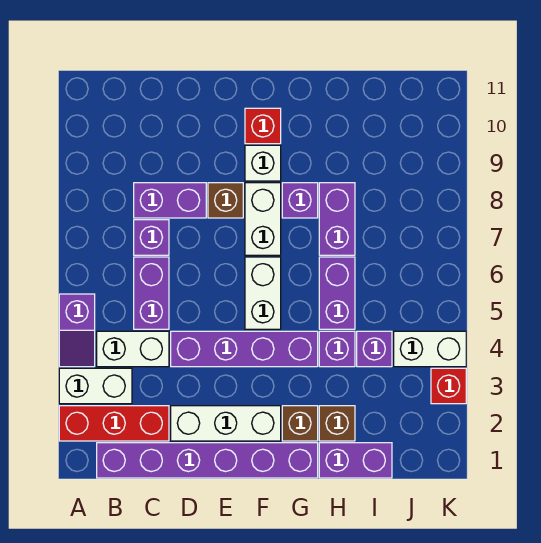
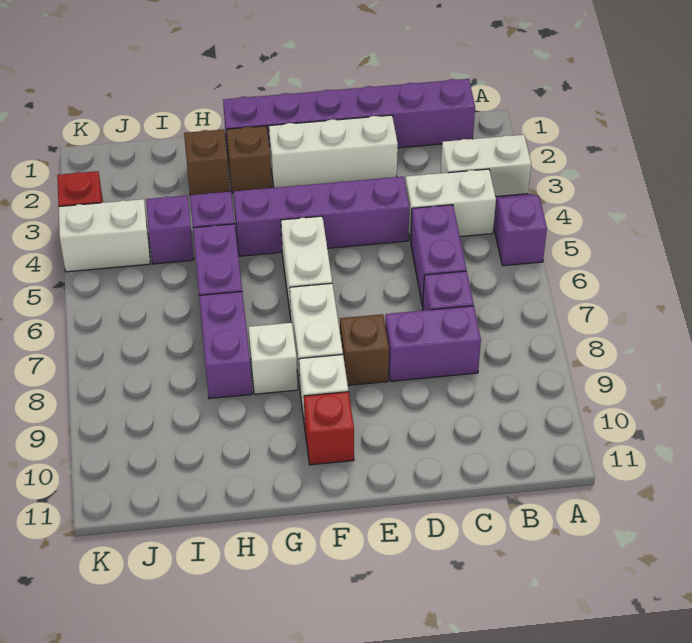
red 1x3 brick [59,406,169,441] -> none
purple 1x1 brick [282,183,318,218] -> white 1x1 brick [248,323,298,394]
purple 1x2 brick [319,443,392,478] -> none

